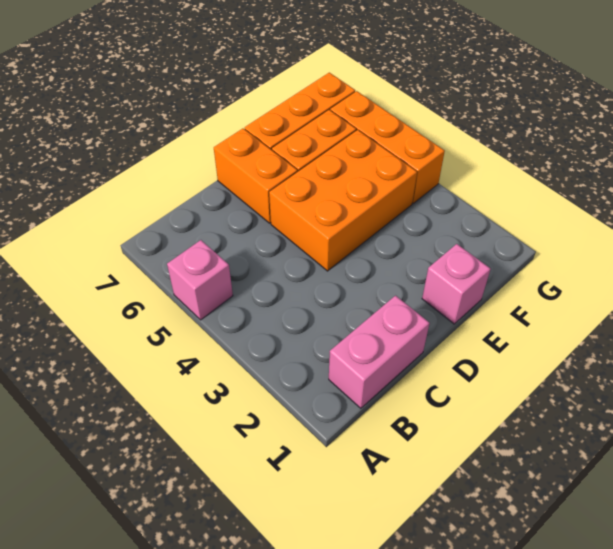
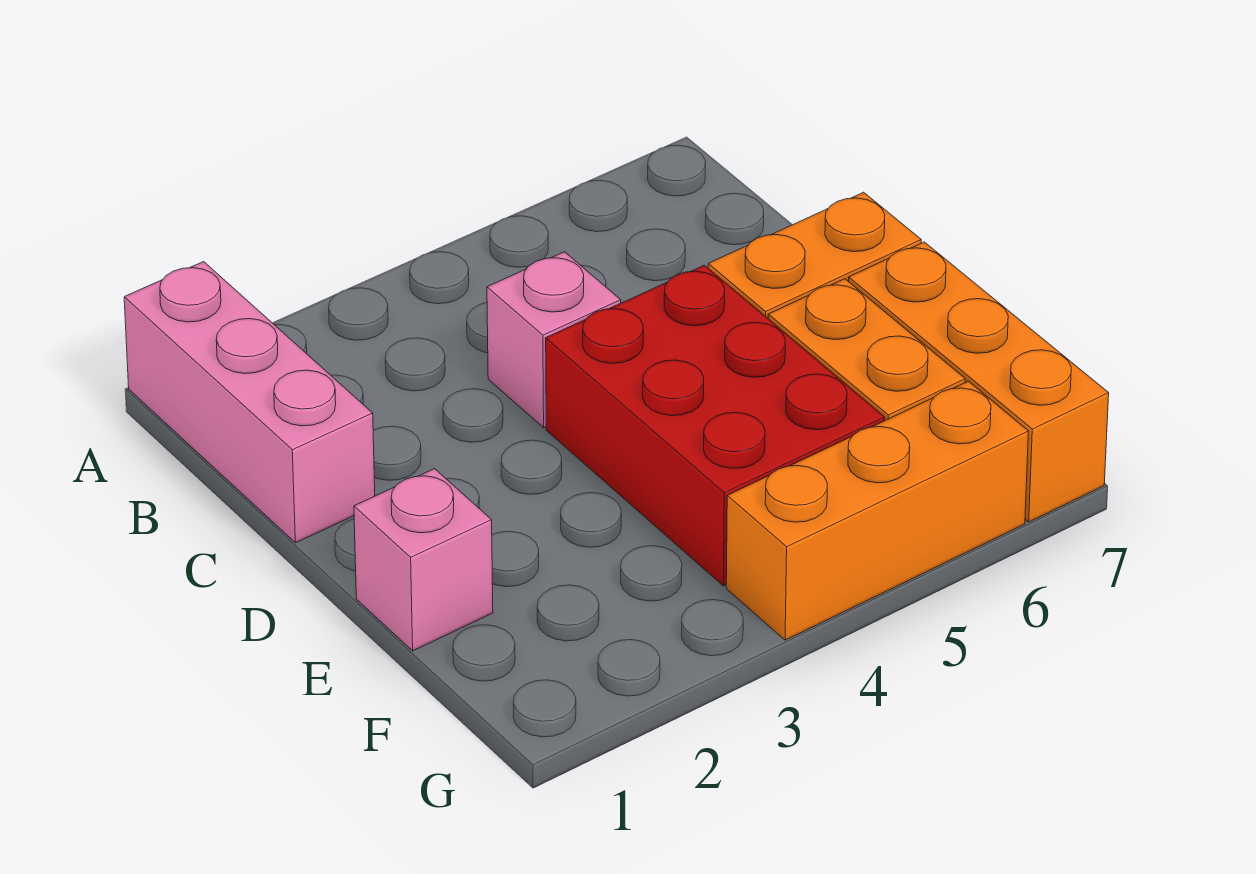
pink 1x1 brick [167,240,233,320] -> pink 1x1 brick moved to [487,252,621,428]
pink 1x2 brick [329,296,430,408] -> pink 1x3 brick [124,262,375,543]
orange 2x3 brick [269,130,417,271] -> red 2x3 brick [546,265,885,586]

